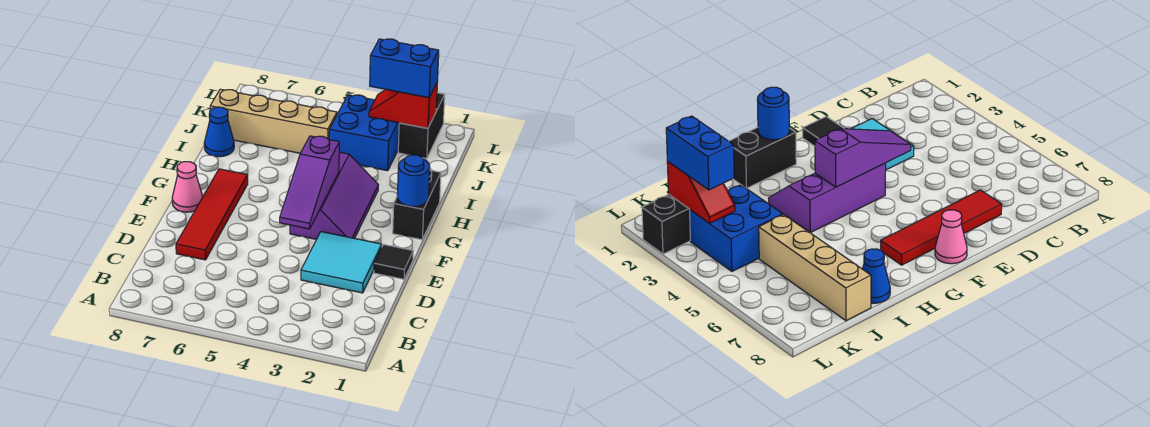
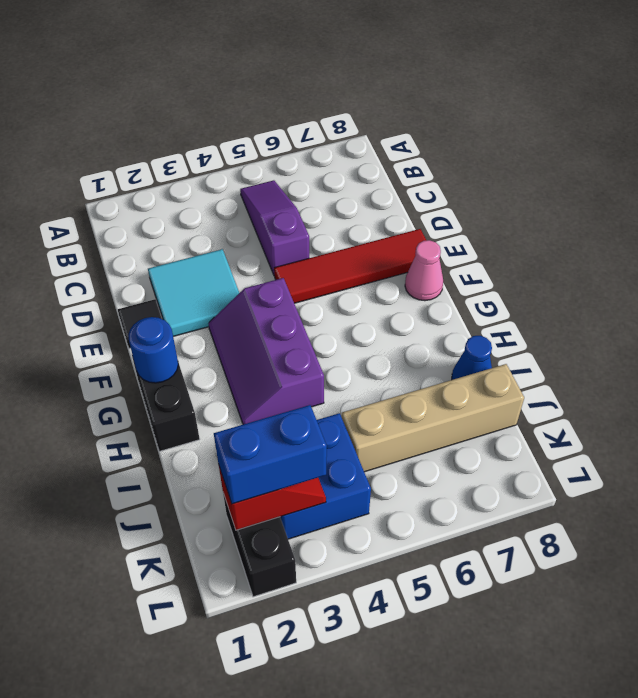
red 1x4 tile [176,169,248,260] -> red 1x4 tile turned to [274,229,427,303]
purple 1x3 slope [280,136,339,229] -> purple 1x3 slope moved to [240,180,309,275]

